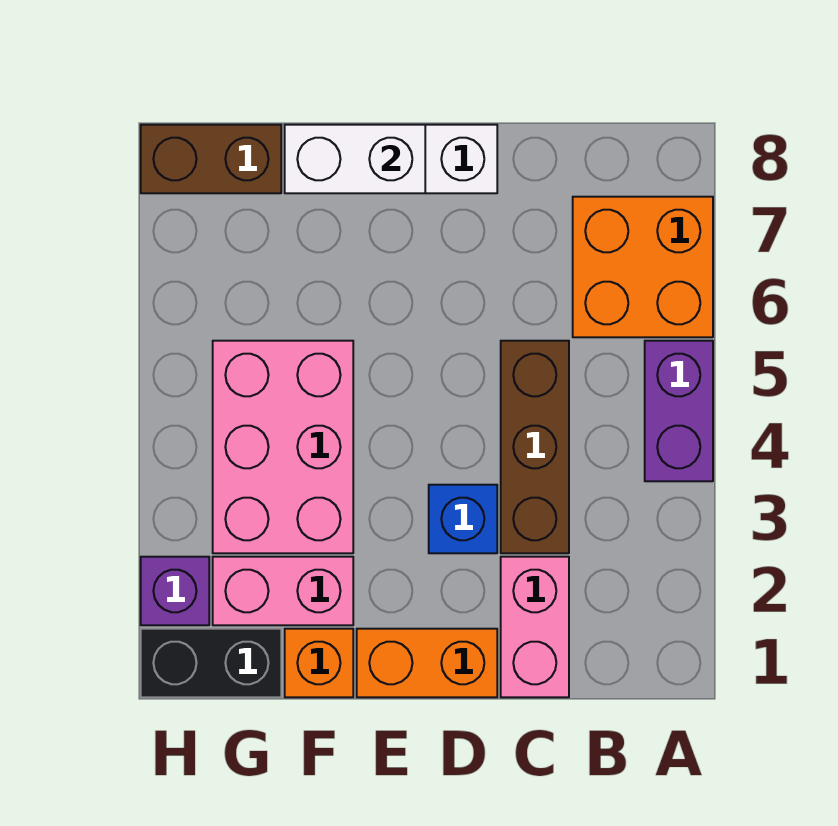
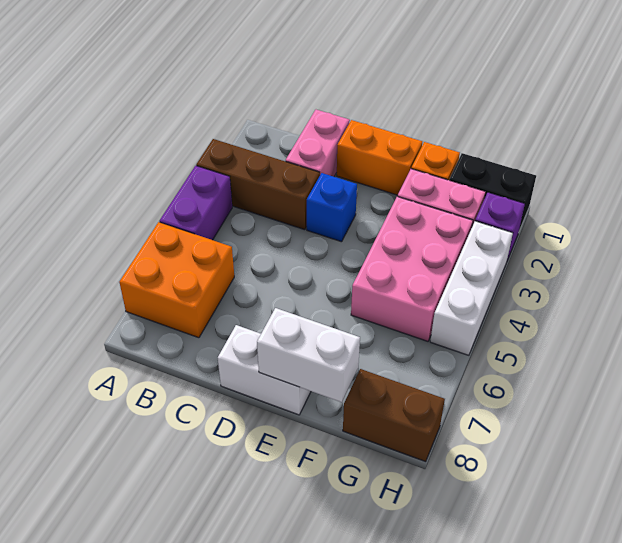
brown 1x3 brick [501,341,569,553] -> brown 1x3 brick turned to [196,139,320,230]
none -> white 1x3 brick [430,221,513,355]

